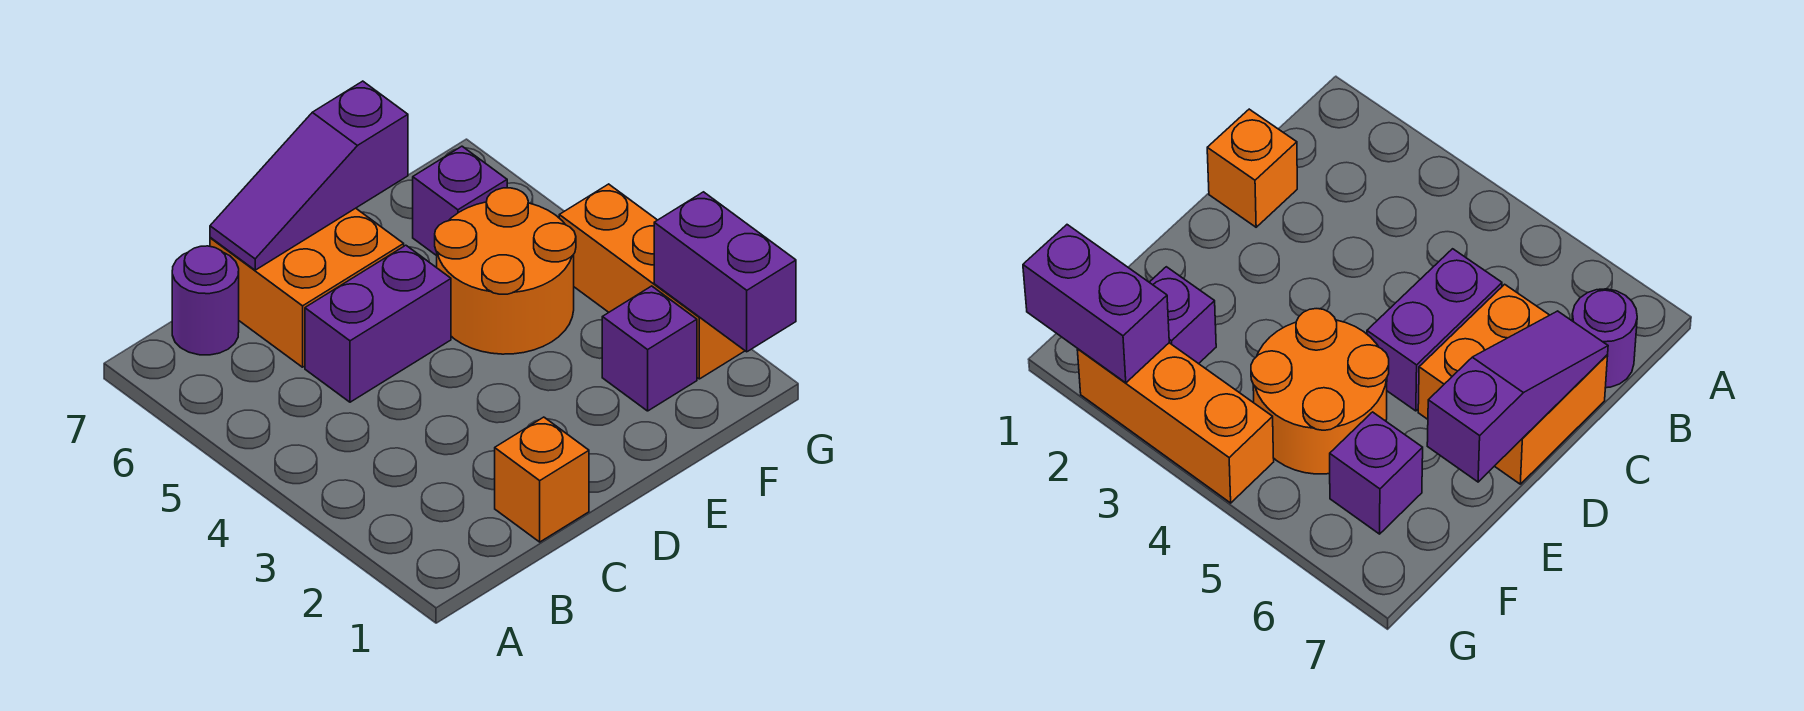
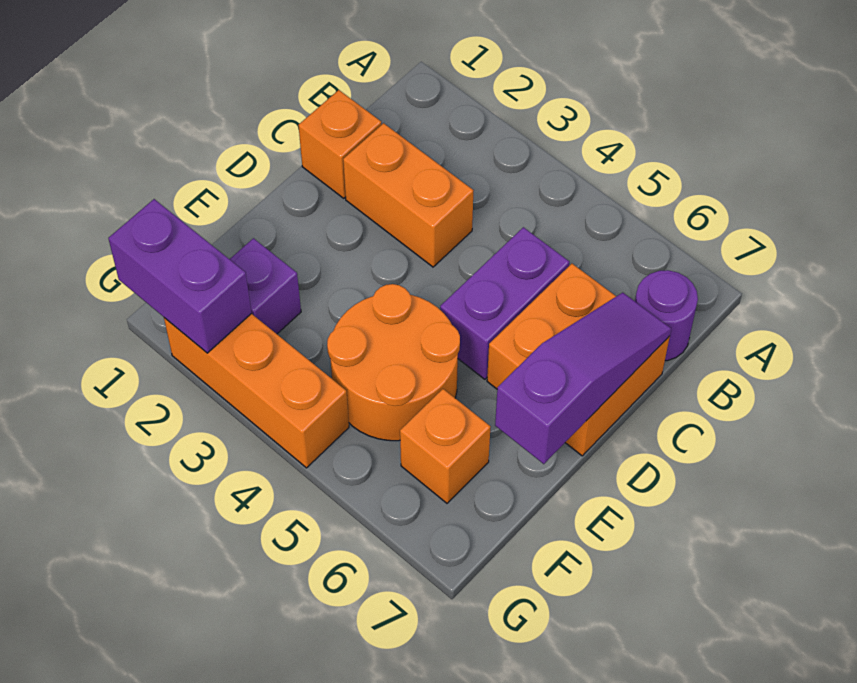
none -> orange 1x2 brick [343,123,474,267]
purple 1x1 brick [413,146,507,256] -> orange 1x1 brick [400,389,490,503]

